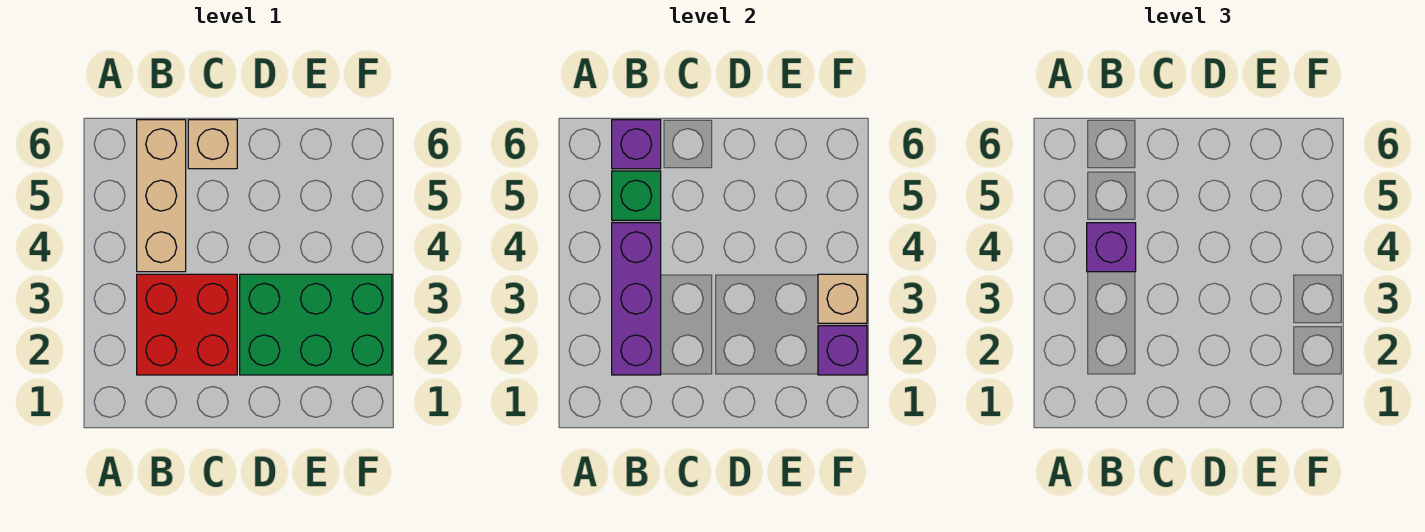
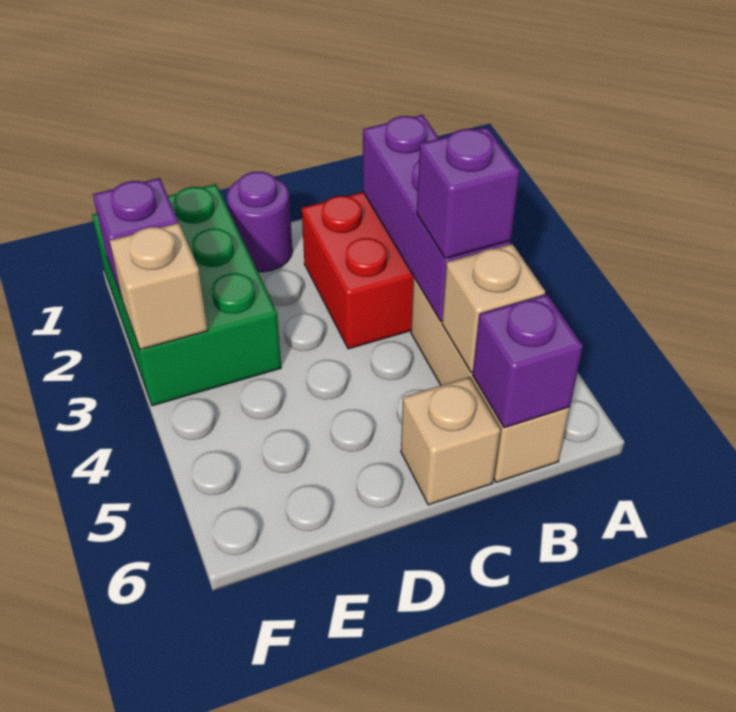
green 1x1 brick [612,171,661,220] -> tan 1x1 brick [442,244,545,373]
none -> purple 1x1 round brick [227,172,292,272]
green 2x3 brick [240,274,392,375] -> green 2x3 brick turned to [92,184,281,406]

